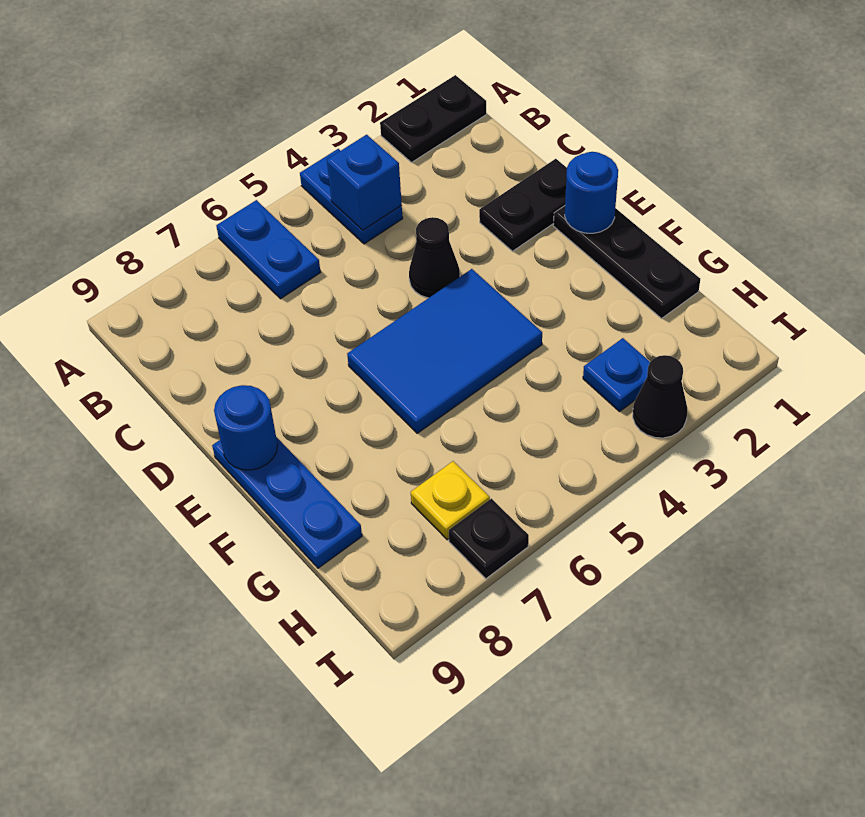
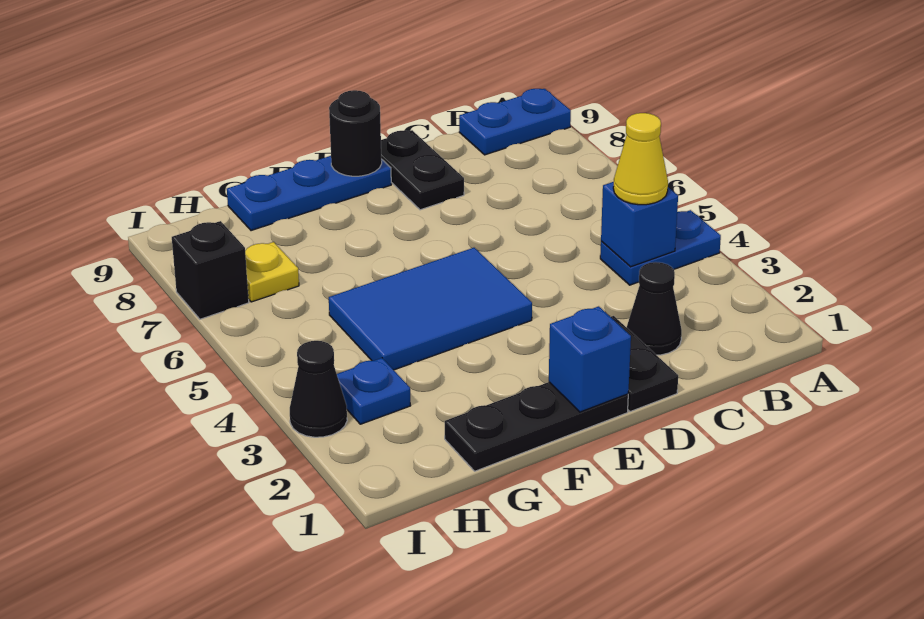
black 1x2 plate [380,75,487,163] -> black 1x2 plate moved to [381,130,464,210]
blue 1x2 plate [216,200,321,299] -> blue 1x2 plate moved to [459,89,571,155]
none -> yellow 1x1 cone [613,113,668,205]
black 1x1 cone [409,217,460,298] -> black 1x1 cone moved to [627,262,682,355]
blue 1x1 round brick [565,152,618,233] -> blue 1x1 brick [549,306,631,412]
blue 2x3 tile [347,269,542,433] -> blue 2x3 tile turned to [329,248,532,370]
blue 1x1 round brick [214,385,278,470] -> black 1x1 round brick [329,90,382,176]
black 1x1 plate [449,498,529,579] -> black 1x1 brick [172,221,249,319]

